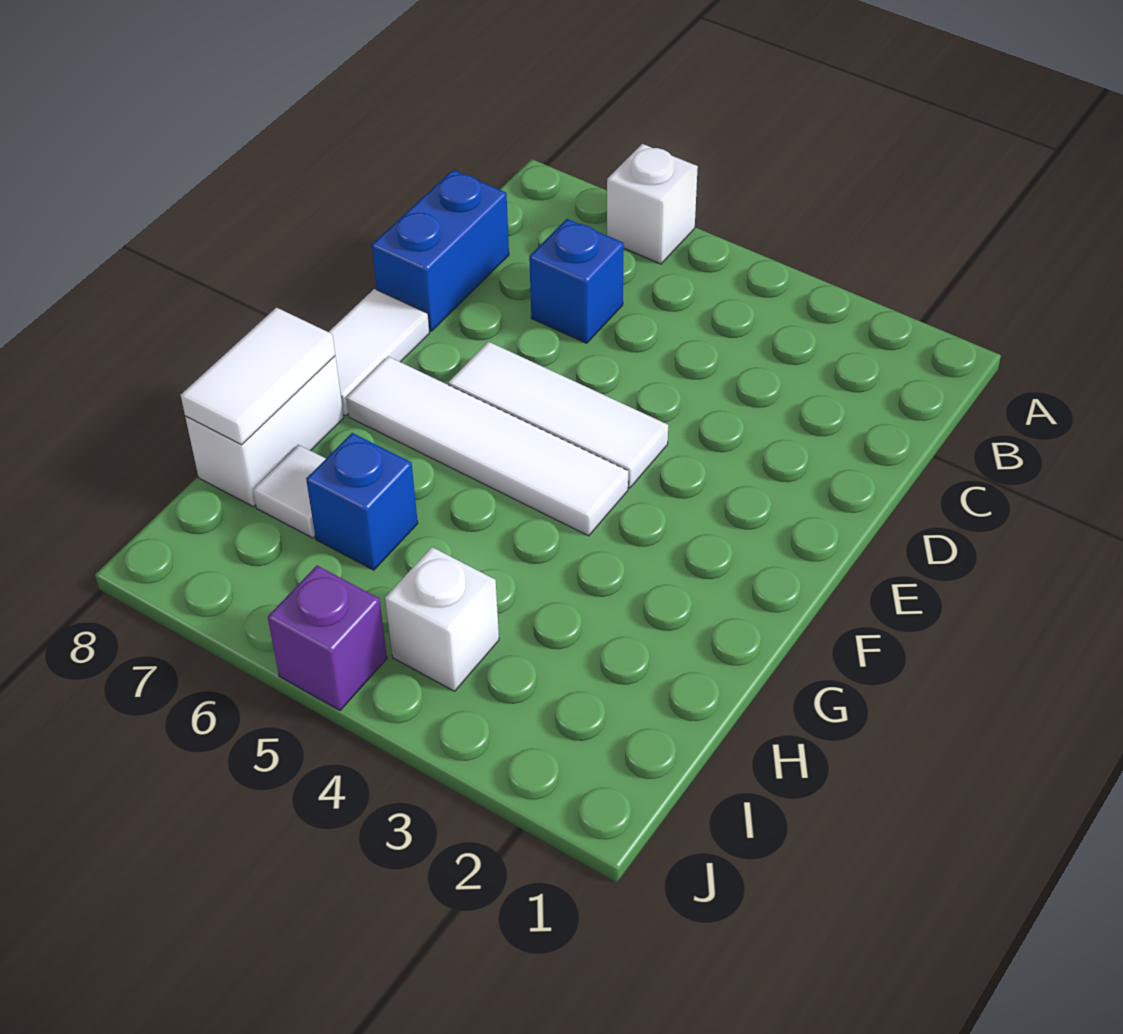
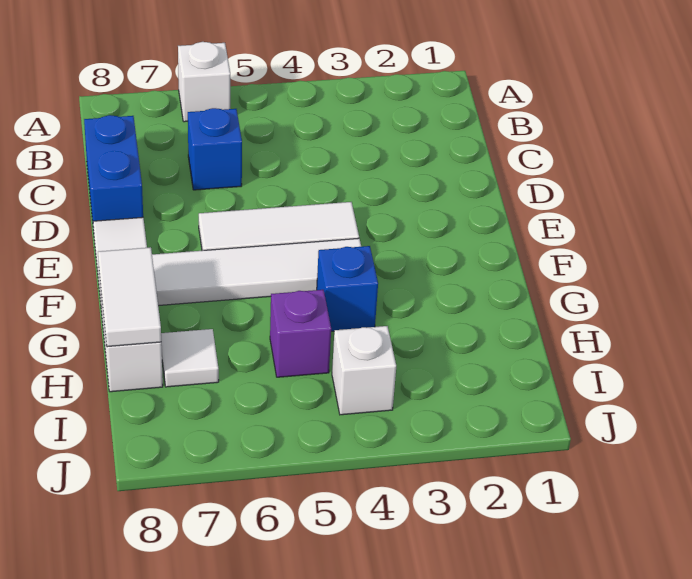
blue 1x1 brick [306,433,418,570] -> blue 1x1 brick moved to [317,246,378,331]
purple 1x1 brick [268,565,387,711] -> purple 1x1 brick moved to [270,290,331,377]

